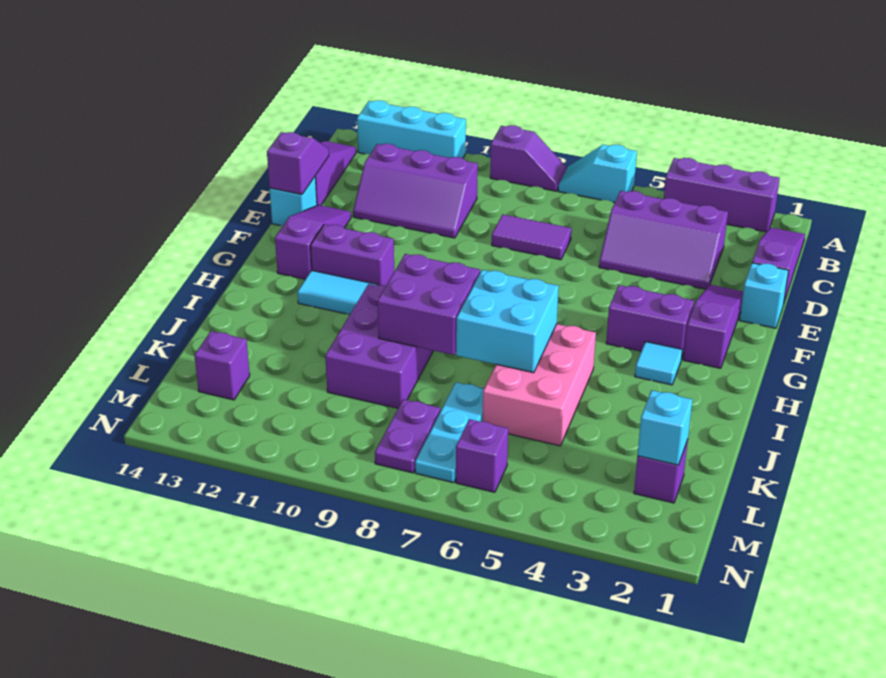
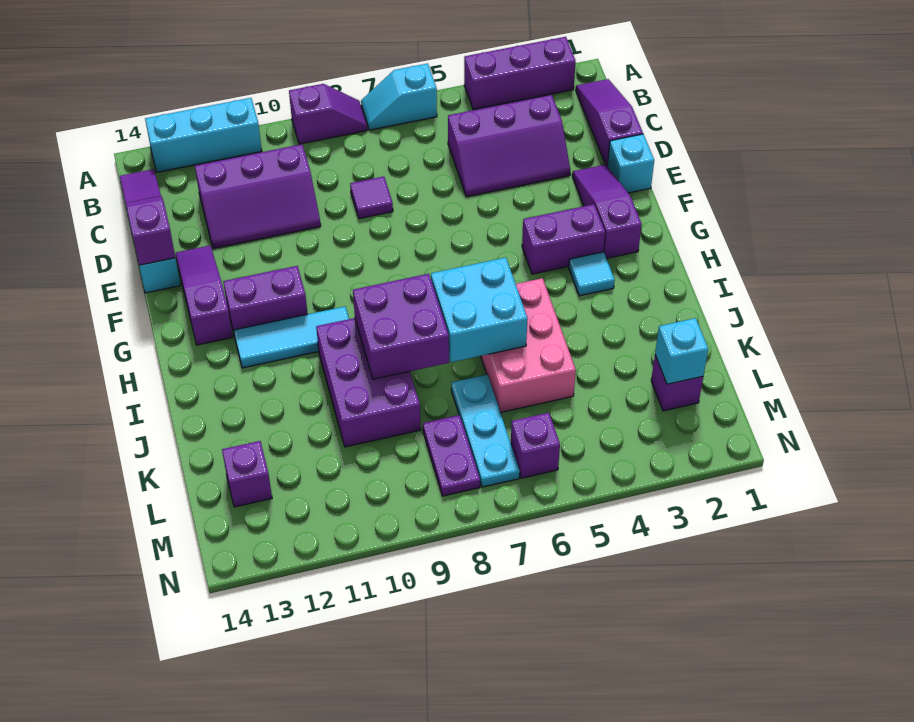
purple 1x2 tile [492,215,571,260] -> purple 1x1 tile [350,176,393,219]

